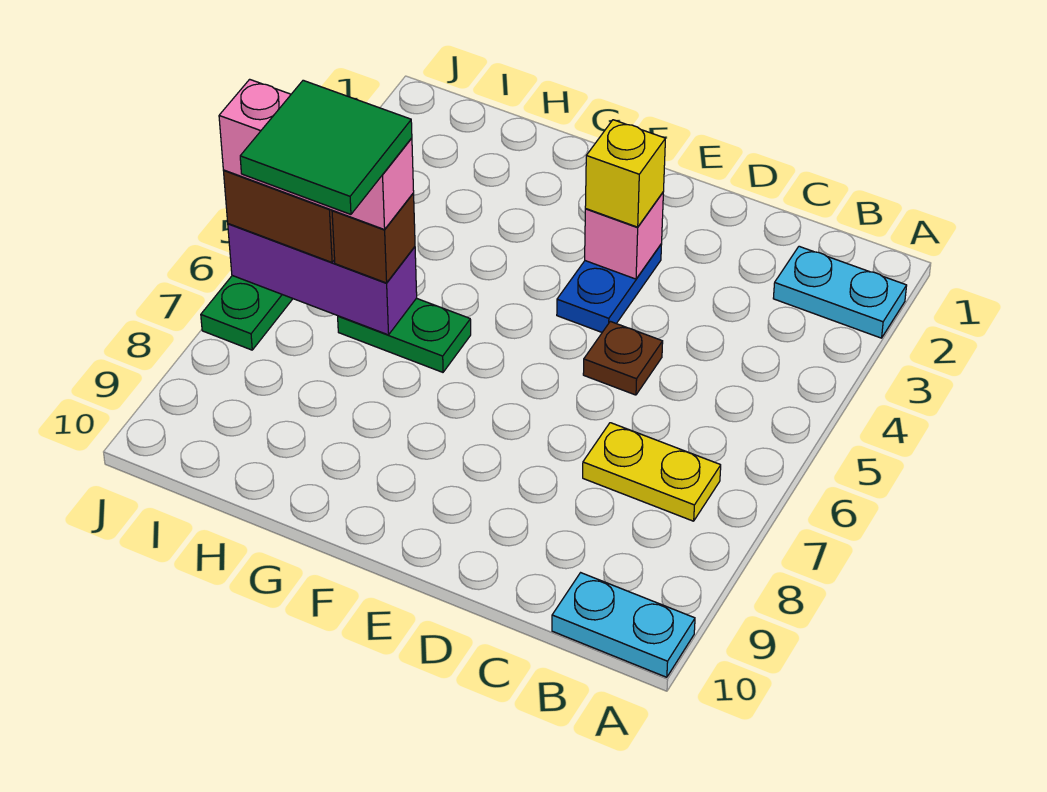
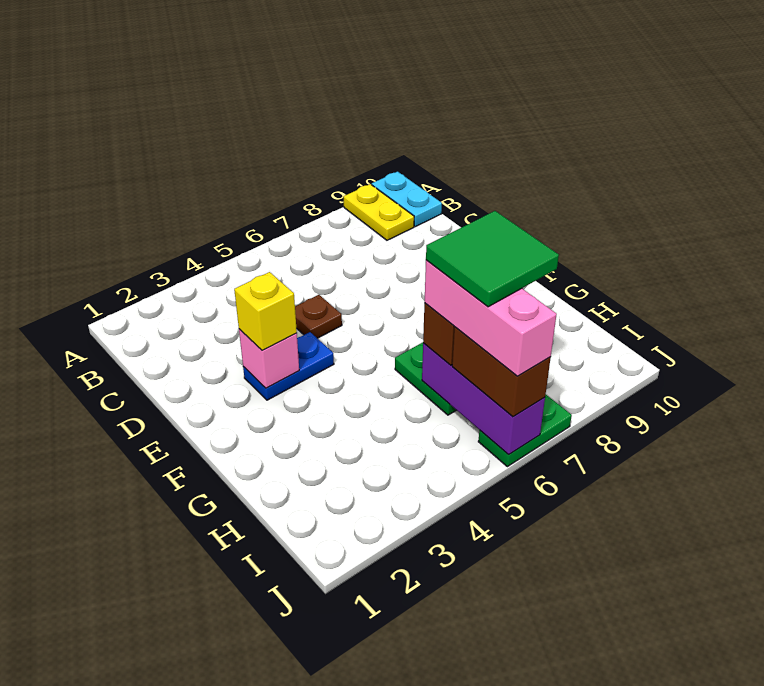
cyan 1x2 plate [773,246,907,338] -> none
yellow 1x2 plate [583,423,721,521] -> yellow 1x2 plate moved to [344,184,414,240]

